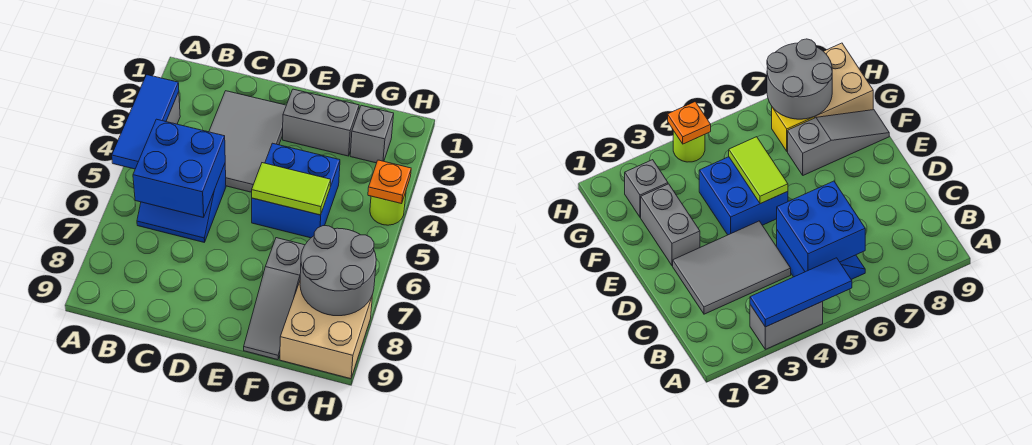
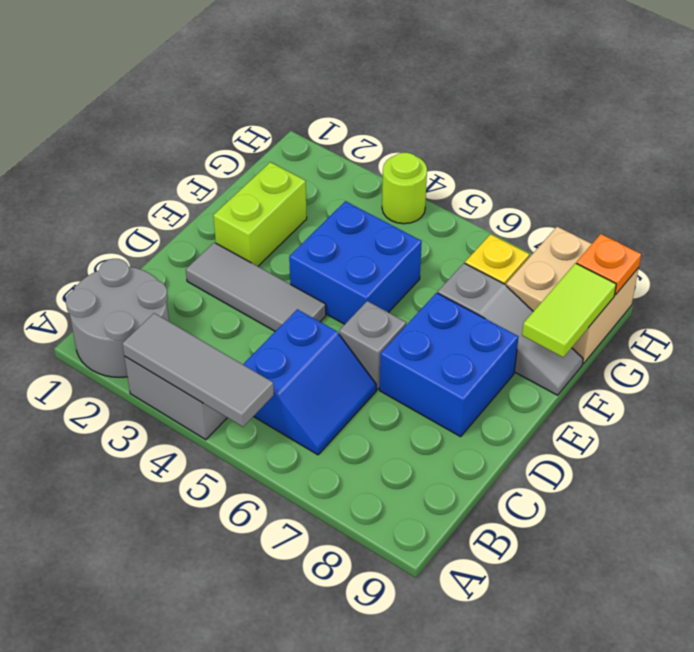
blue 1x3 tile [112,75,179,169] -> grey 1x3 tile [122,313,274,427]
blue 2x2 brick [133,119,225,218] -> blue 2x2 brick moved to [380,293,519,437]
grey 2x3 tile [209,91,286,192] -> grey 1x3 tile [186,243,326,331]
grey 1x2 brick [283,89,359,156] -> lime 1x2 brick [213,162,307,266]
lime 1x2 tile [252,163,331,215] -> lime 1x2 tile moved to [522,263,616,357]
grey 1x1 brick [350,105,394,163] -> grey 1x1 brick moved to [339,301,406,389]
grey 2x2 round brick [300,226,376,316] -> grey 2x2 round brick moved to [66,259,169,377]
orange 1x1 plate [368,160,411,204] -> orange 1x1 plate moved to [576,234,641,295]

